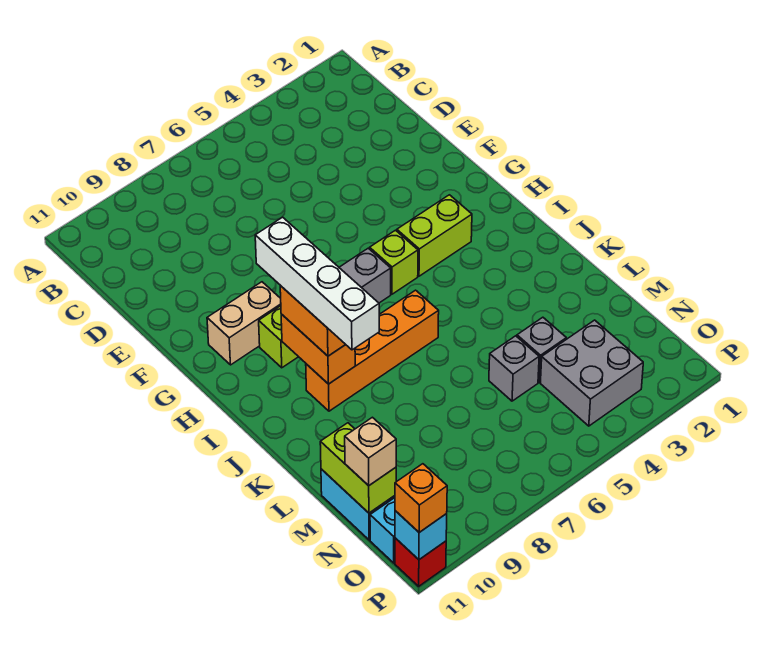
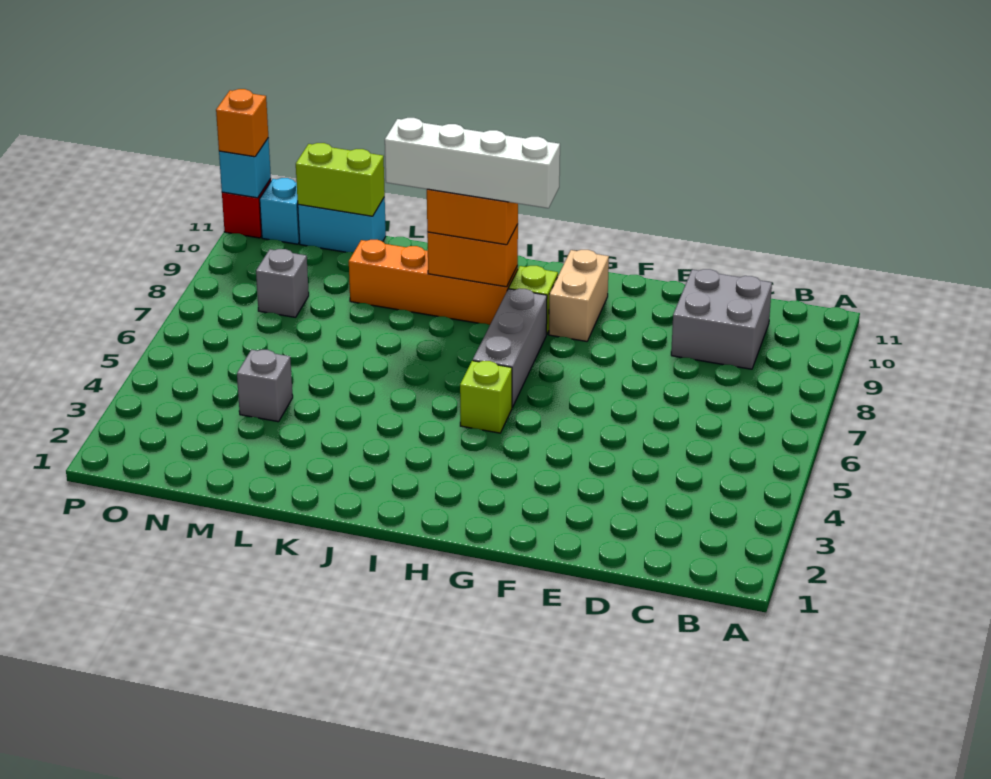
lime 1x2 brick [397,195,472,276] -> none
orange 1x4 brick [306,290,439,411] -> orange 1x4 brick turned to [349,240,518,325]
grey 1x1 brick [489,336,539,401] -> grey 1x1 brick moved to [256,249,309,317]
grey 2x2 brick [540,320,643,426] -> grey 2x2 brick moved to [671,269,772,369]
tan 1x1 brick [345,417,396,486] -> none

